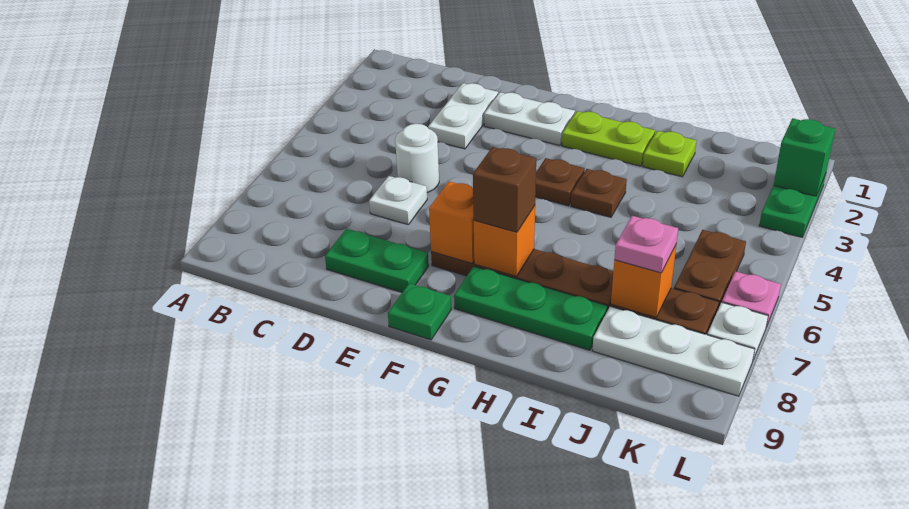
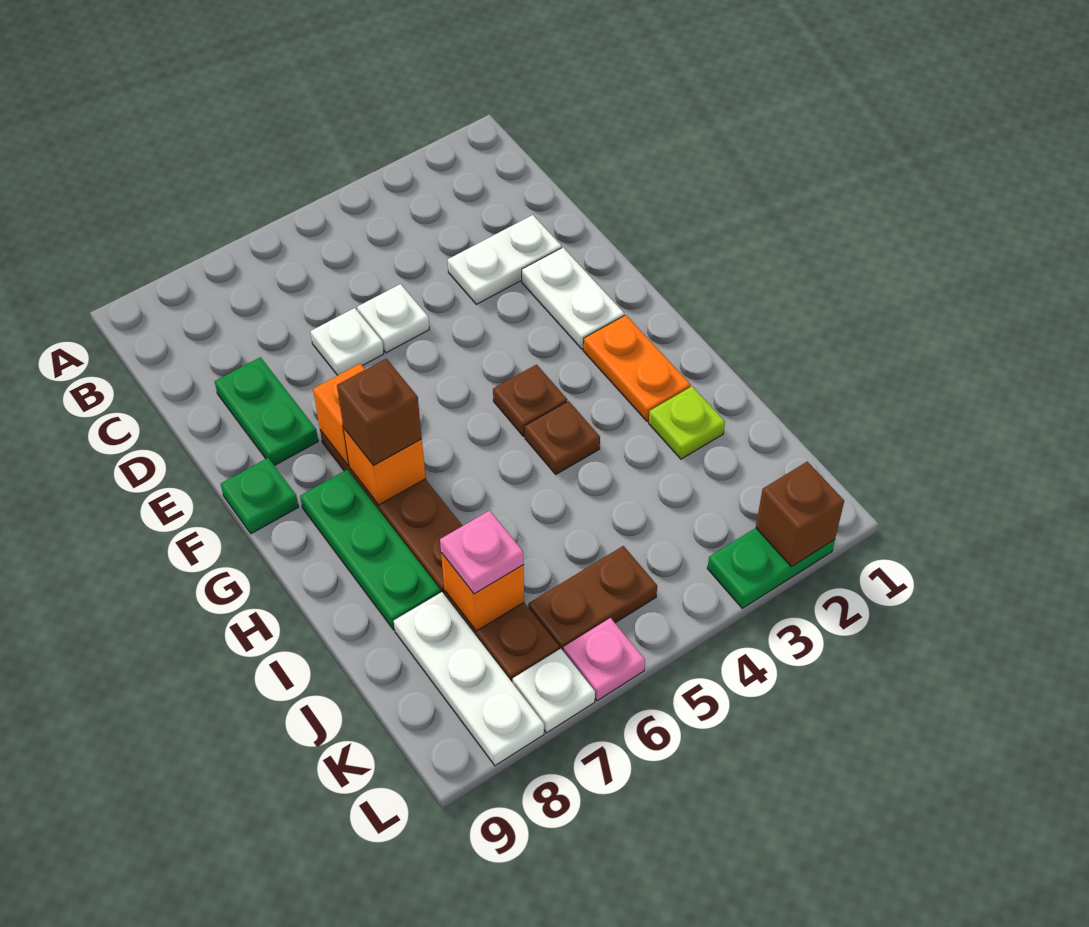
white 1x1 round brick [395,124,439,193] -> white 1x1 plate [357,284,429,353]
lime 1x2 plate [562,111,655,166] -> orange 1x2 plate [583,315,690,421]
green 1x1 brick [774,118,835,196] -> brown 1x1 brick [756,462,844,567]

